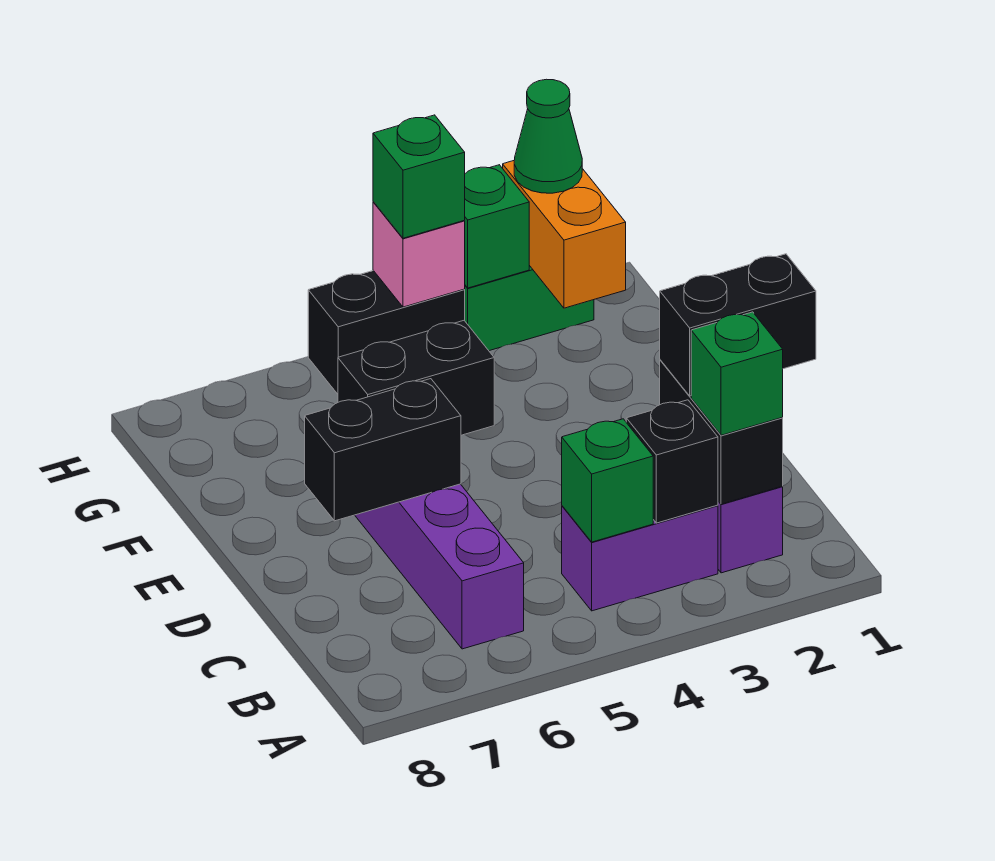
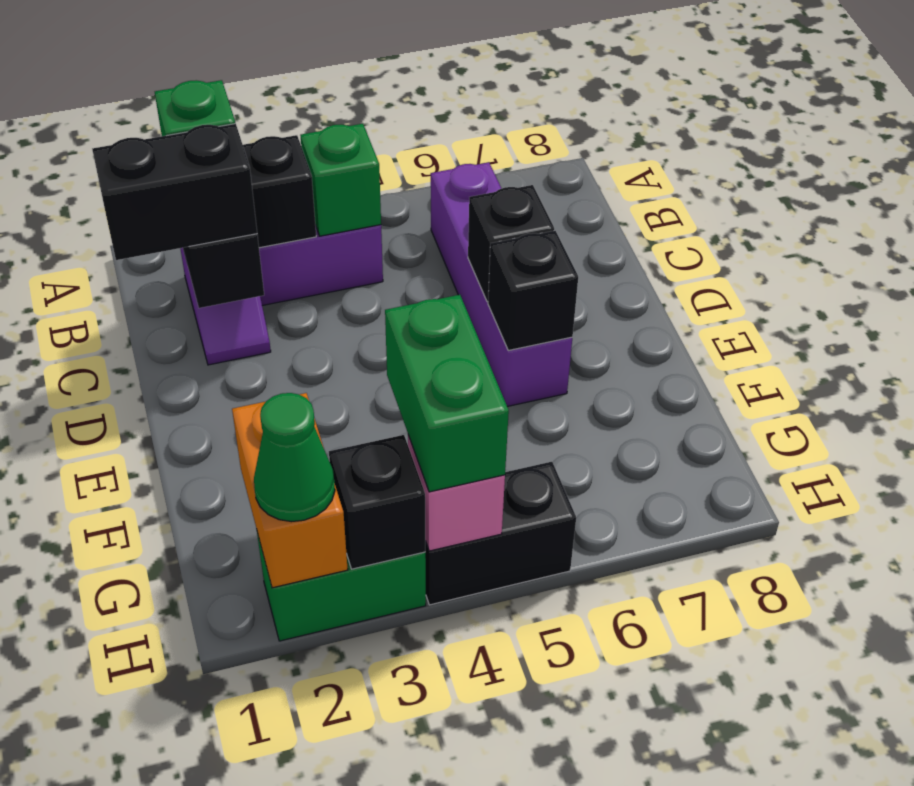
black 1x2 brick [305,379,461,521] -> black 1x1 brick [468,185,554,302]
black 1x2 brick [338,321,494,435] -> black 1x1 brick [488,231,578,350]
green 1x1 brick [464,165,529,288] -> black 1x1 brick [329,435,426,569]
green 1x1 brick [373,115,465,238] -> green 1x2 brick [385,295,509,492]

